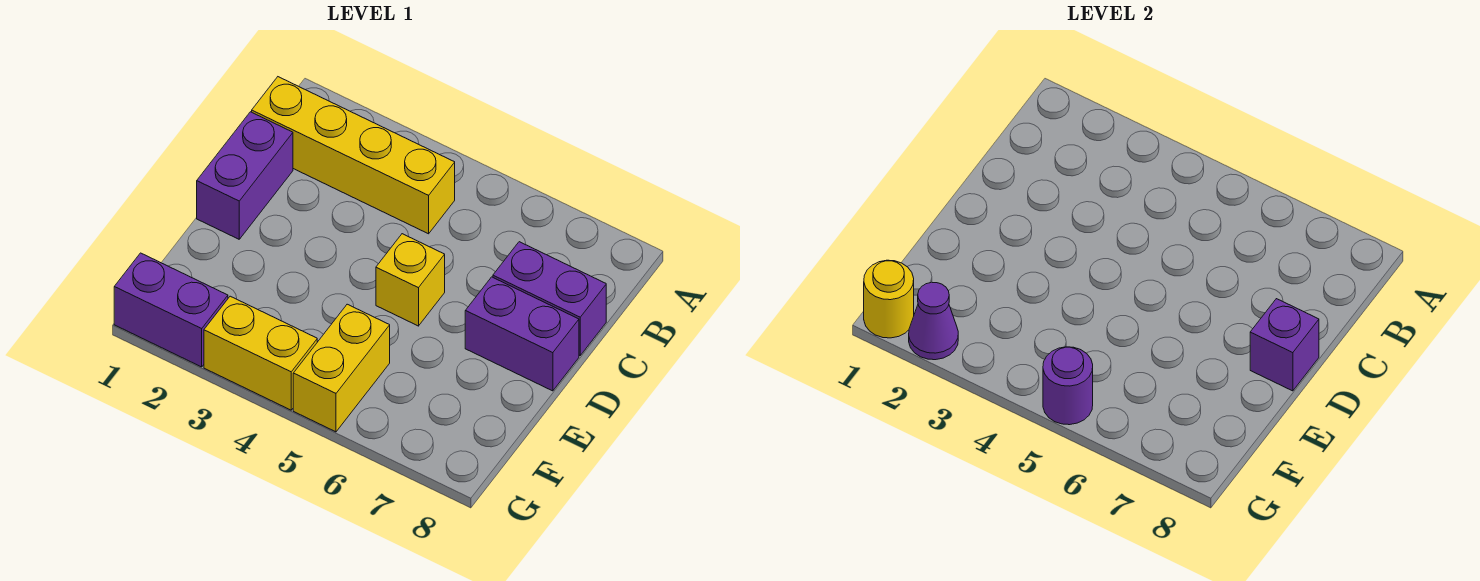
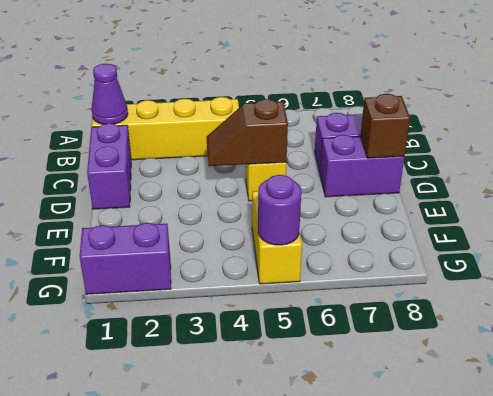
none -> brown 1x2 slope [207,99,288,166]
purple 1x1 brick [1250,299,1319,391] -> brown 1x1 brick [361,94,410,158]
yellow 1x1 round brick [864,260,914,338] -> none
purple 1x1 cone [909,282,958,360] -> purple 1x1 cone moved to [92,64,128,124]
yellow 1x2 brick [204,296,317,410] -> none

